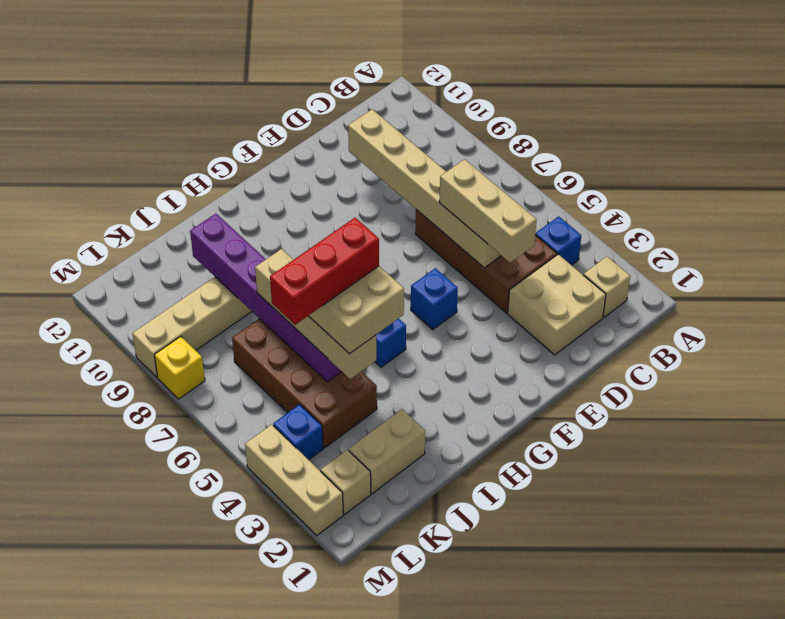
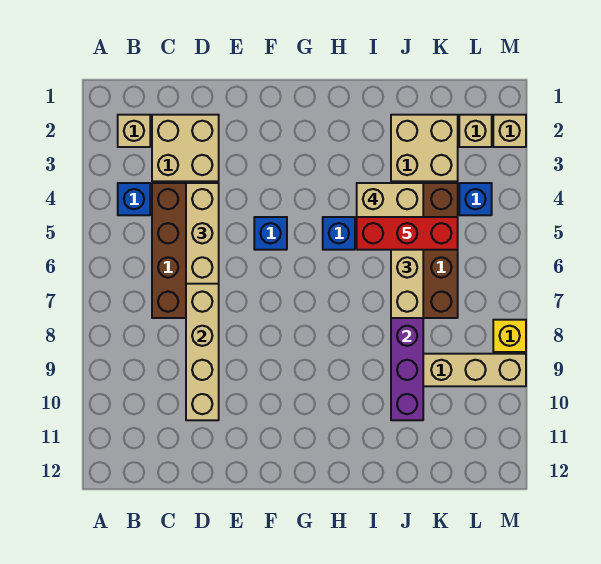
tan 1x2 brick [349,409,425,494] -> tan 2x2 brick [391,115,458,181]
tan 1x3 brick [245,425,343,536] -> tan 1x1 brick [493,115,526,147]

